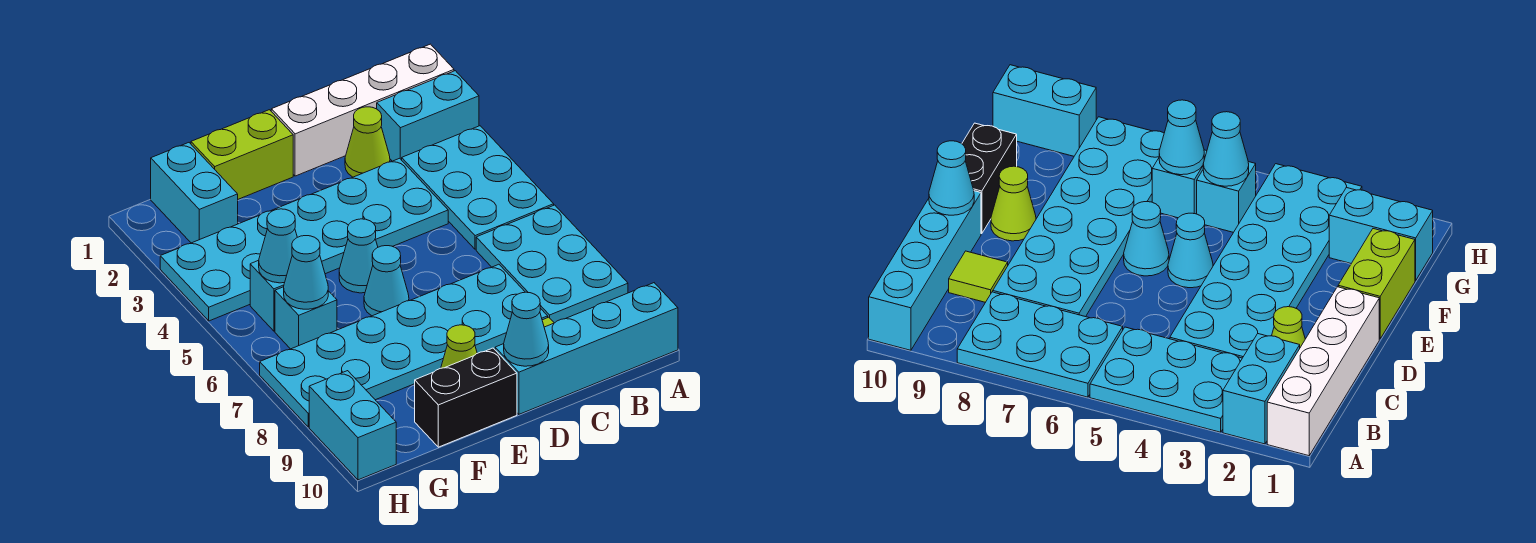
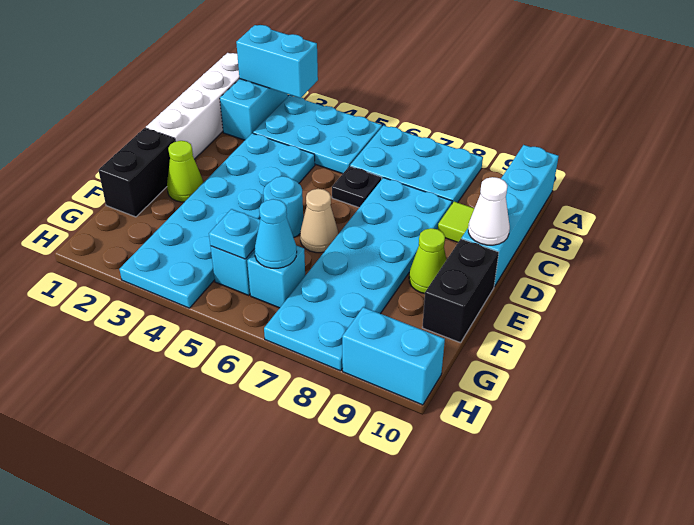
lime 1x1 cone [345,107,390,177] -> lime 1x1 cone moved to [167,141,204,202]
none -> black 1x1 plate [332,166,382,208]
cyan 1x1 cone [504,292,549,366] -> white 1x1 cone [468,177,510,245]
lime 1x2 brick [191,110,293,199] -> black 1x2 brick [98,128,175,217]
cyan 1x1 cone [339,219,378,293] -> cyan 1x1 round brick [263,176,303,238]
cyan 1x1 cone [364,246,409,316] -> tan 1x1 cone [300,189,338,253]
cyan 1x2 brick [151,143,238,243] -> cyan 1x2 brick moved to [236,25,318,98]
cyan 1x1 cone [259,209,297,283] -> cyan 1x1 plate [209,209,260,259]

